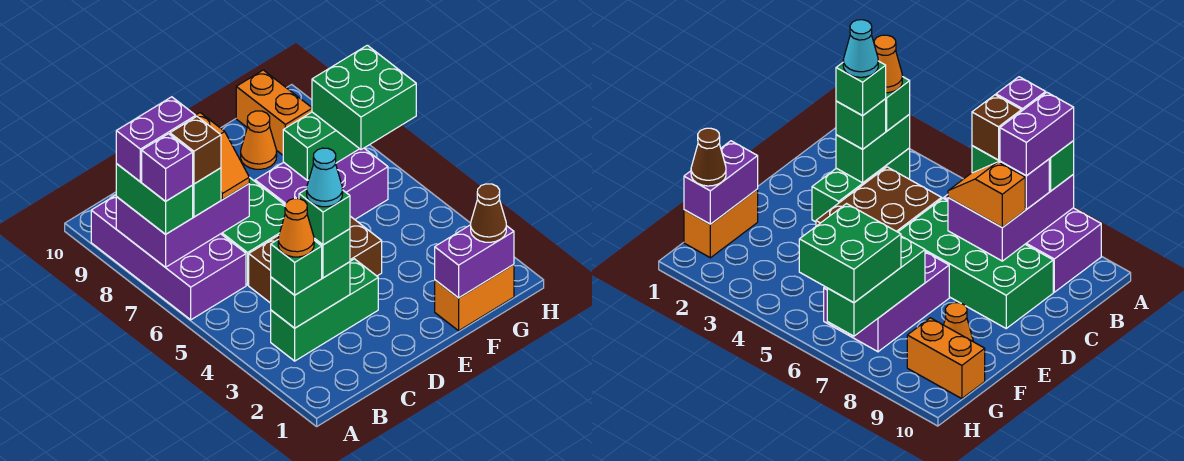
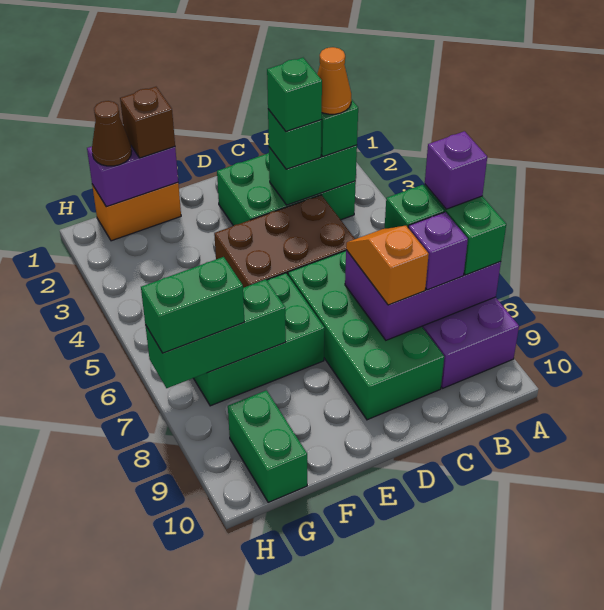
purple 1x2 brick [116,97,196,182] -> none
green 1x3 brick [271,259,378,361] -> green 2x3 brick [217,153,356,226]
brown 1x1 brick [170,116,221,184] -> brown 1x1 brick moved to [120,87,175,158]
cyan 1x1 cone [307,148,343,207] -> none
purple 2x3 brick [255,148,388,219] -> green 2x3 brick [194,273,325,406]
orange 1x1 cone [241,111,277,169] -> none
green 2x2 brick [312,45,416,150] -> green 1x2 brick [141,257,244,353]
orange 1x2 brick [236,70,312,155] -> green 1x2 brick [228,390,307,502]

